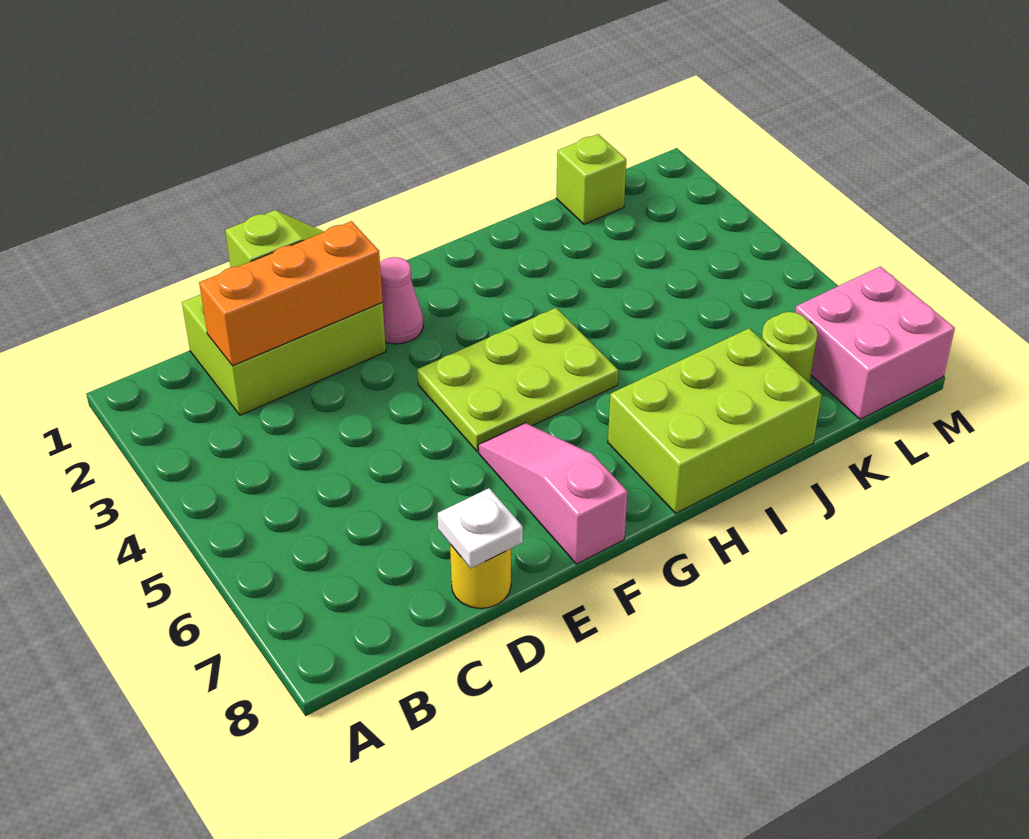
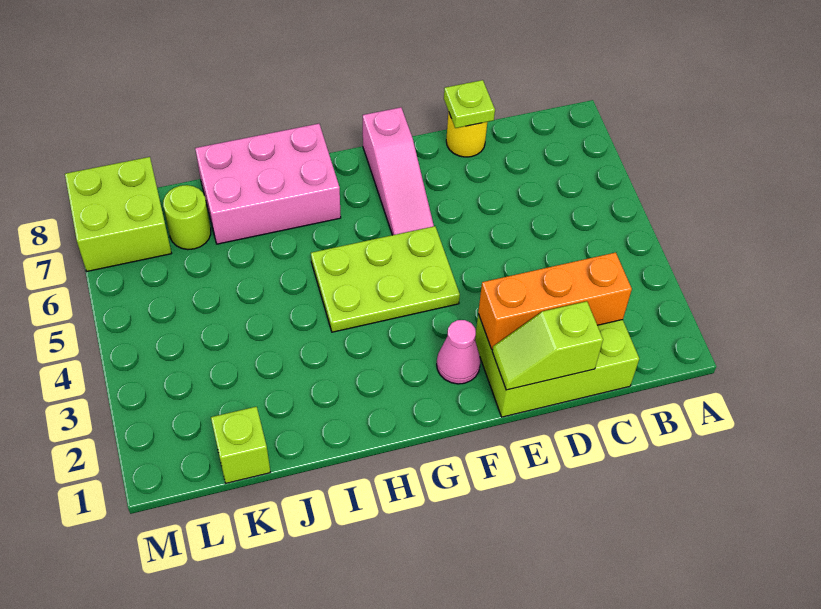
white 1x1 plate [438,488,523,568] -> lime 1x1 plate [444,80,495,128]
lime 2x3 brick [608,328,821,513] -> pink 2x3 brick [195,124,341,244]
pink 2x2 brick [795,266,955,419] -> lime 2x2 brick [65,157,172,271]

